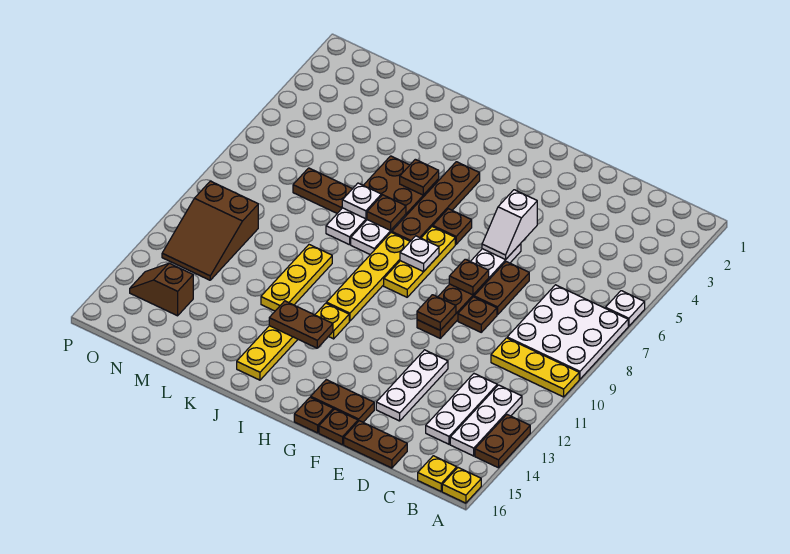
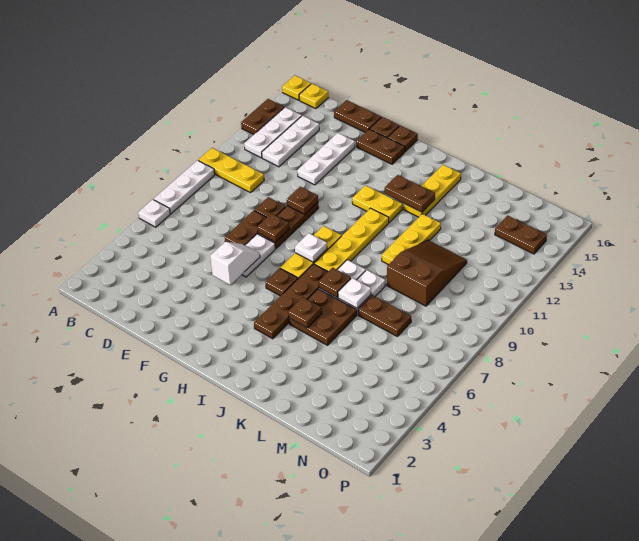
white 3x3 plate [507,285,628,379] -> white 1x3 plate [154,160,215,214]
yellow 1x1 plate [315,303,349,339] -> yellow 1x2 plate [352,185,402,223]
brown 2x3 slope [162,181,258,280] -> brown 2x3 slope moved to [387,240,467,306]
brown 1x2 slope [130,263,193,316] -> brown 1x2 plate [495,215,547,254]

